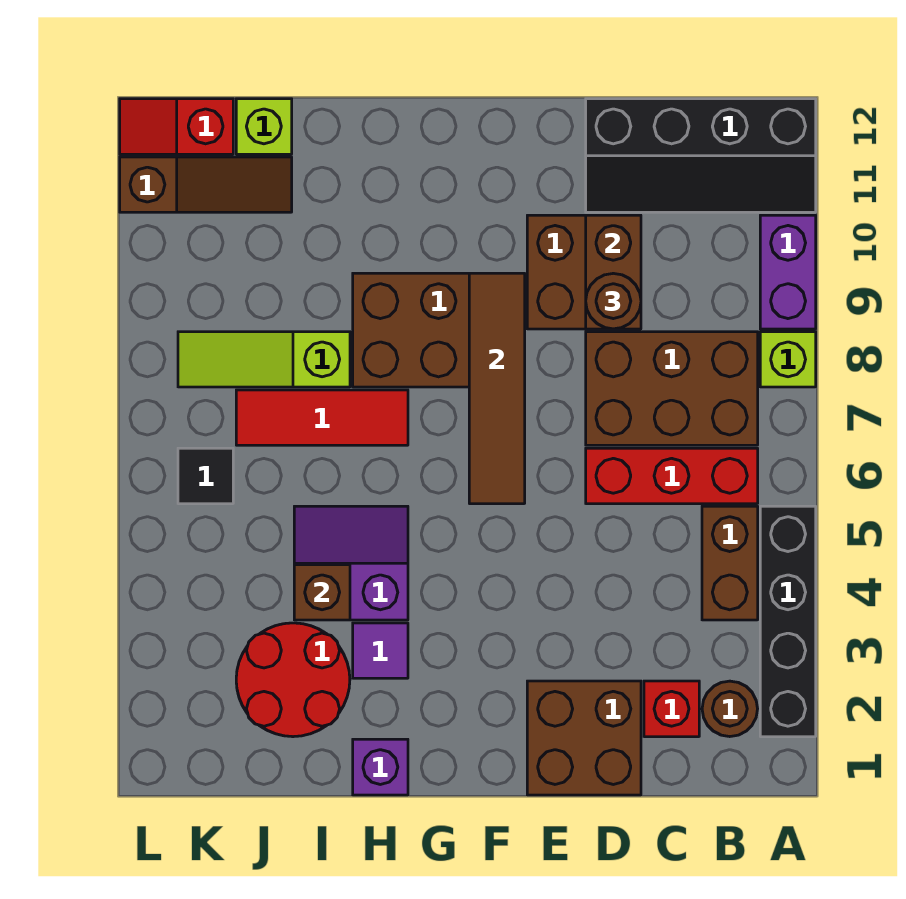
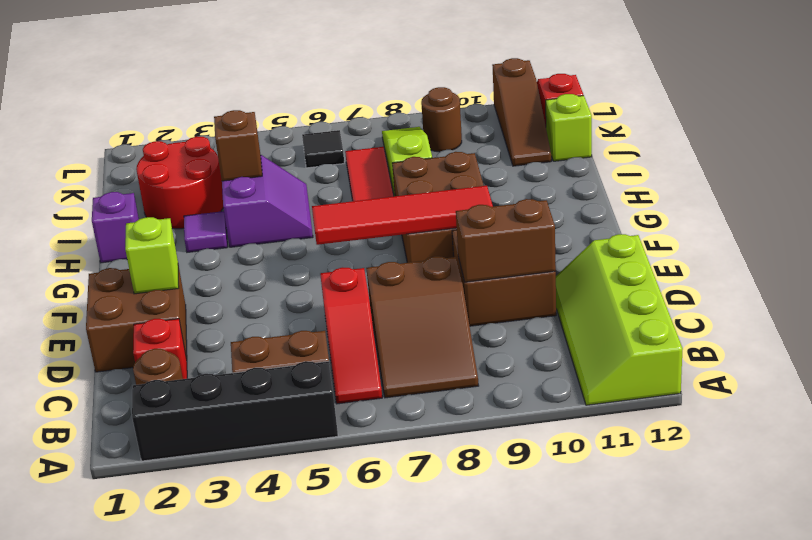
lime 1x1 brick [760,332,816,387] -> lime 1x1 brick moved to [125,217,179,294]
purple 1x2 brick [760,215,816,329] -> none
black 2x4 slope [586,99,816,212] -> lime 2x4 slope [556,234,683,405]
red 1x3 brick [586,448,758,504] -> red 1x3 slope [320,267,382,404]
brown 2x3 brick [586,332,758,445] -> brown 2x3 slope [366,256,479,398]
brown 1x1 round brick [586,273,641,329] -> brown 1x1 round brick moved to [421,87,462,152]
brown 1x4 tile [469,273,525,504] -> red 1x4 tile [312,186,493,245]

